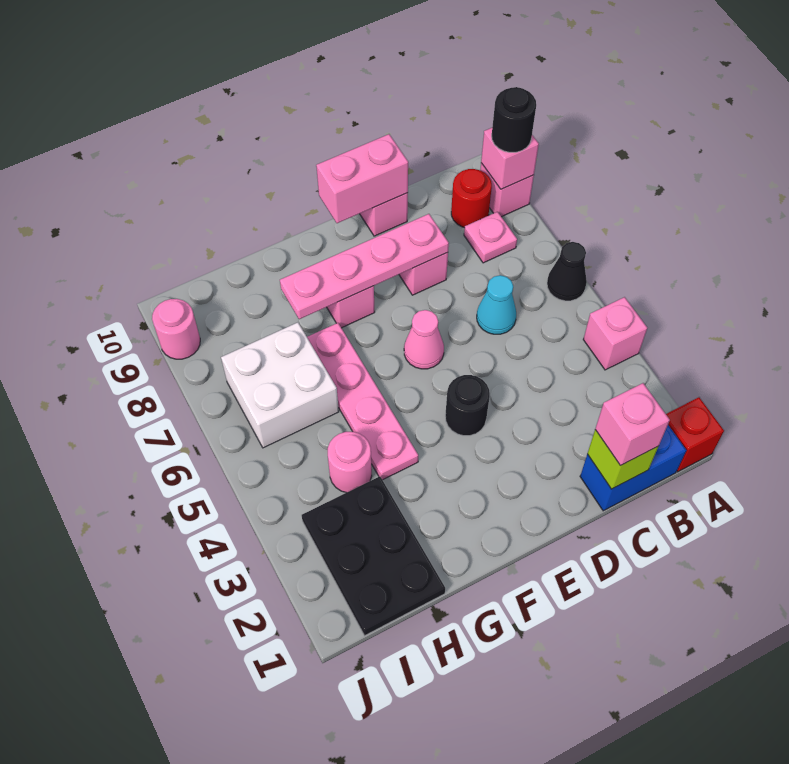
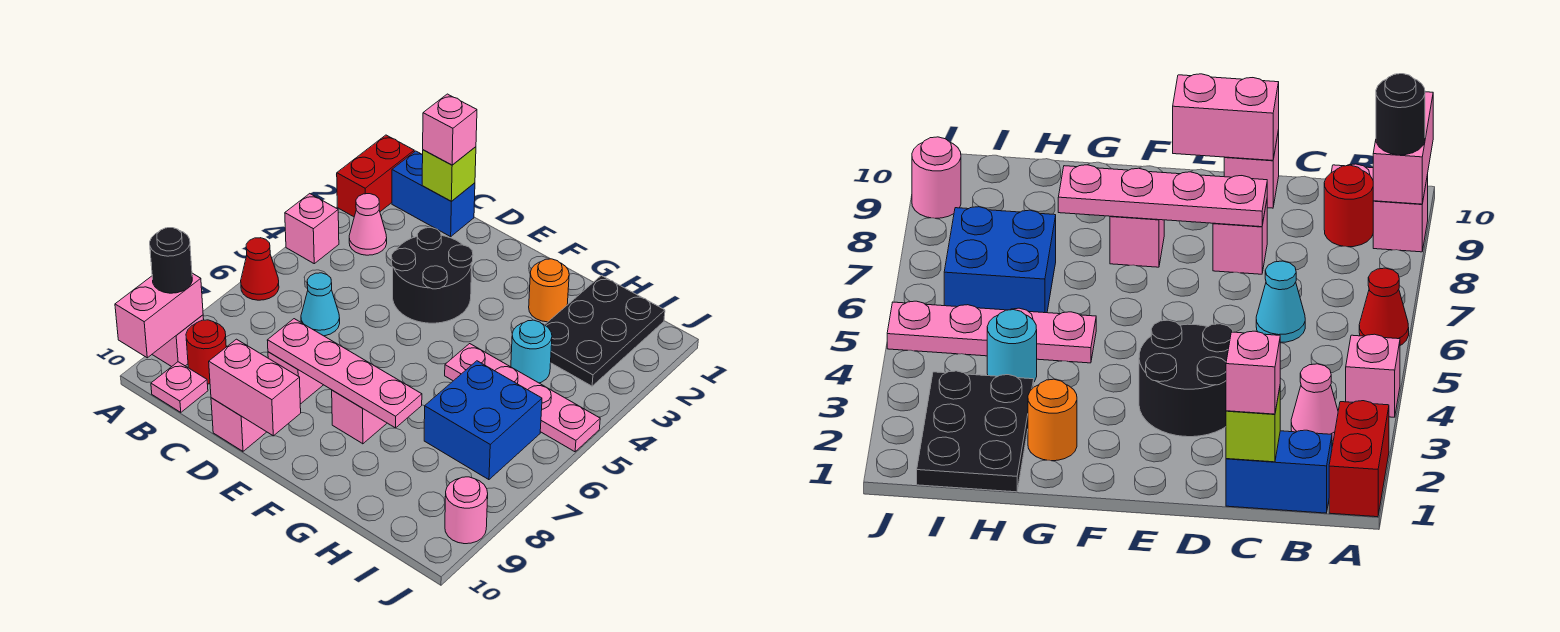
red 1x1 brick [666,397,724,472] -> red 1x2 brick [337,135,414,217]
black 1x1 cone [547,242,587,301] -> red 1x1 cone [241,238,279,300]
pink 1x1 brick [481,128,539,189] -> pink 1x2 brick [115,273,203,358]
pink 1x1 plate [464,212,517,263] -> pink 1x1 plate moved to [151,362,208,412]
black 1x1 round brick [445,375,490,436] -> black 2x2 round brick [392,228,473,323]
pink 1x1 cone [404,310,444,369] -> pink 1x1 cone moved to [349,194,387,255]
none -> orange 1x1 round brick [529,259,569,322]
pink 1x4 plate [307,323,418,480] -> pink 1x4 plate turned to [445,344,600,452]
pink 1x1 round brick [328,432,372,493] -> cyan 1x1 round brick [511,320,552,383]
white 2x2 brick [221,322,339,448] -> blue 2x2 brick [424,361,542,480]

